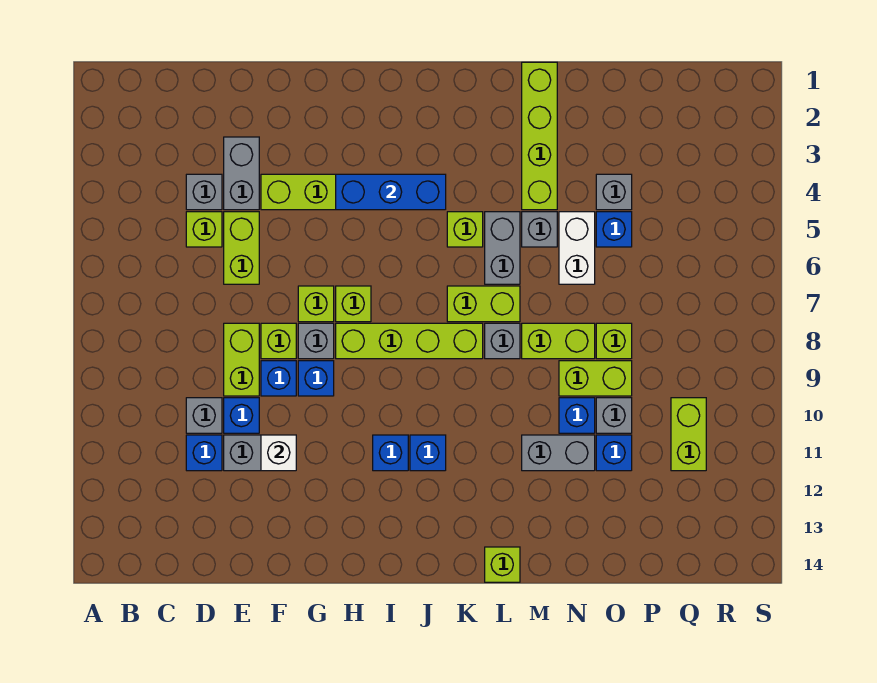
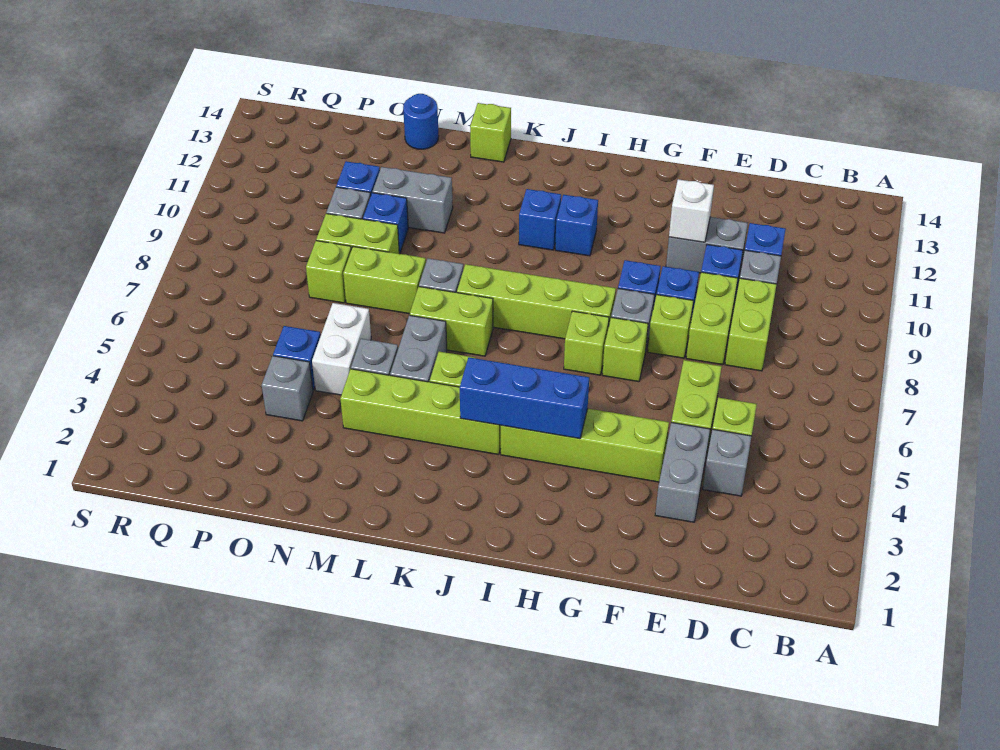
lime 1x4 brick [522,62,557,210] -> lime 1x4 brick turned to [340,369,501,455]
none -> blue 1x1 round brick [403,94,439,149]
lime 1x2 brick [671,398,706,471] -> lime 1x2 brick moved to [725,278,777,371]

